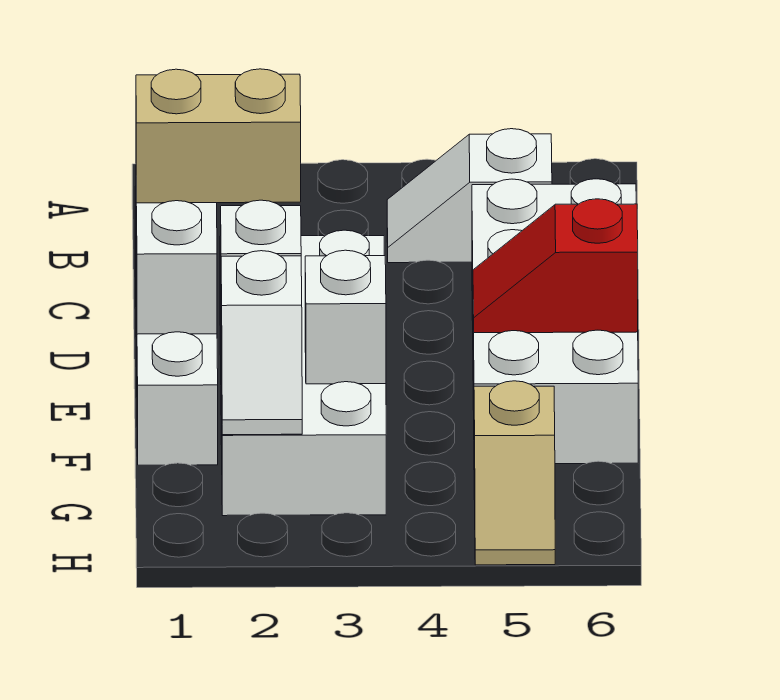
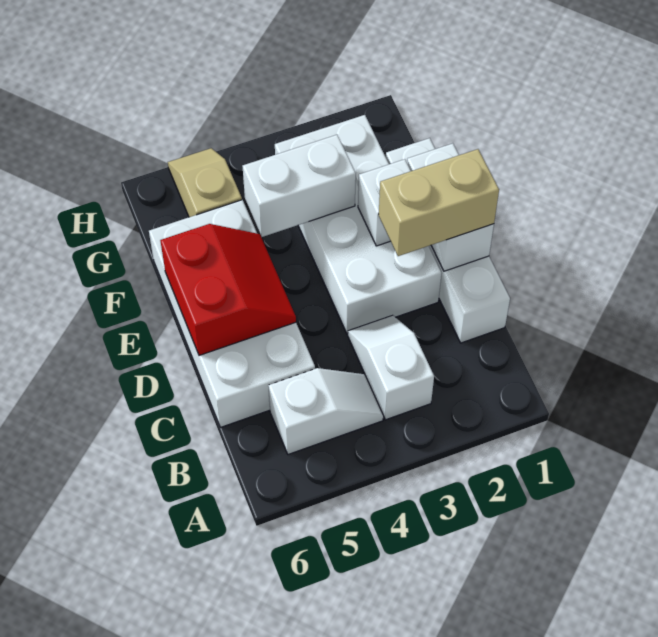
red 1x2 slope [473,199,638,333] -> red 2x2 slope [160,224,296,355]
white 1x2 slope [221,251,302,435] -> white 1x2 slope moved to [348,315,434,420]
white 1x1 brick [305,250,386,384] -> white 1x2 brick [242,135,356,237]

